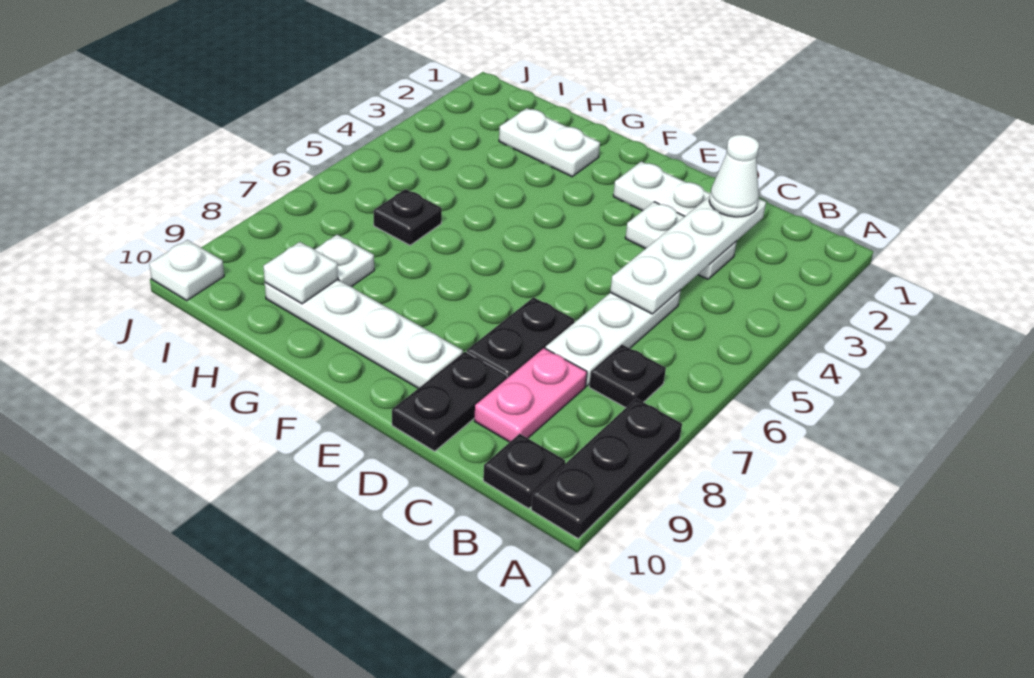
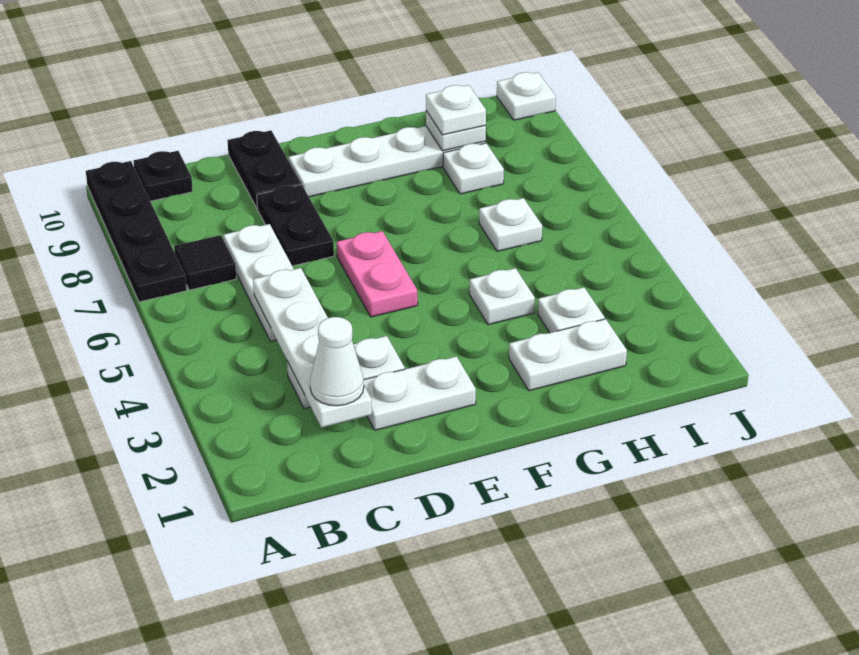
black 1x3 plate [531,399,682,538] -> black 1x4 plate [86,161,187,302]
black 1x1 plate [589,345,666,408] -> black 1x1 tile [174,235,236,290]
pink 1x2 plate [474,348,587,442] -> pink 1x2 plate moved to [337,231,418,317]
none -> white 1x1 plate [469,268,535,325]
none -> white 1x1 plate [538,287,605,333]
black 1x1 plate [374,189,442,245] -> white 1x1 plate [479,198,542,251]
none -> white 1x1 plate [426,85,486,135]

